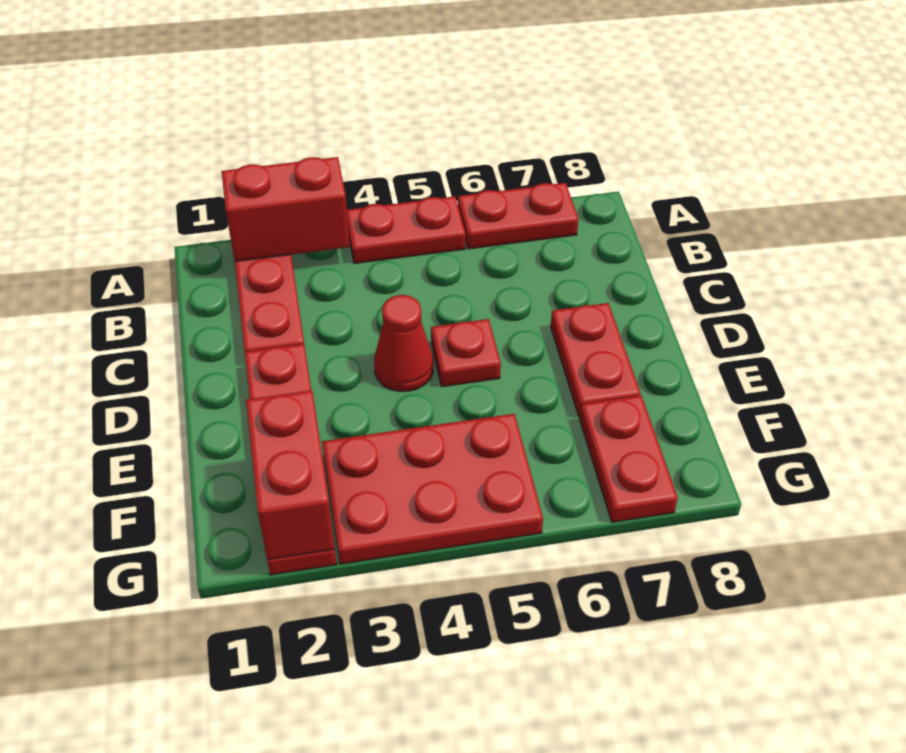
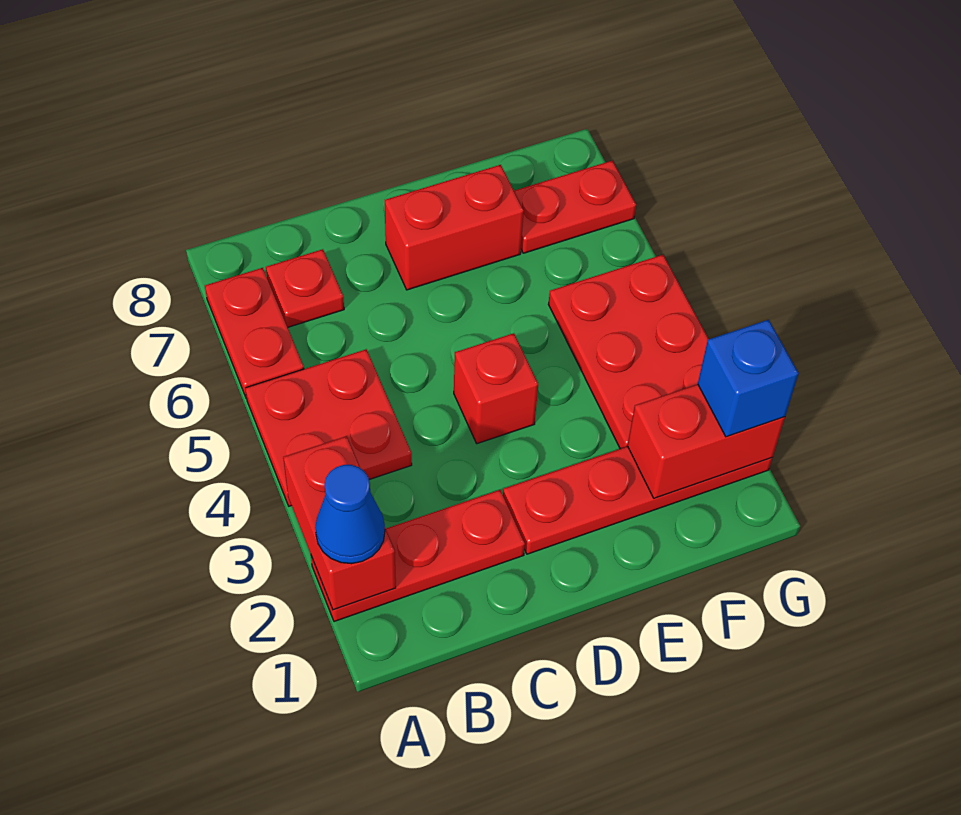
none -> blue 1x1 cone [315,465,385,564]
red 1x2 plate [347,196,465,263] -> red 2x2 plate [245,349,412,506]
red 1x1 cone [374,295,433,391] -> red 1x1 brick [454,333,538,444]
red 1x1 plate [431,319,501,387] -> red 1x1 plate moved to [266,249,344,327]
red 1x2 plate [551,303,641,417] -> red 1x2 brick [385,165,524,290]
none -> blue 1x1 brick [698,320,799,437]

